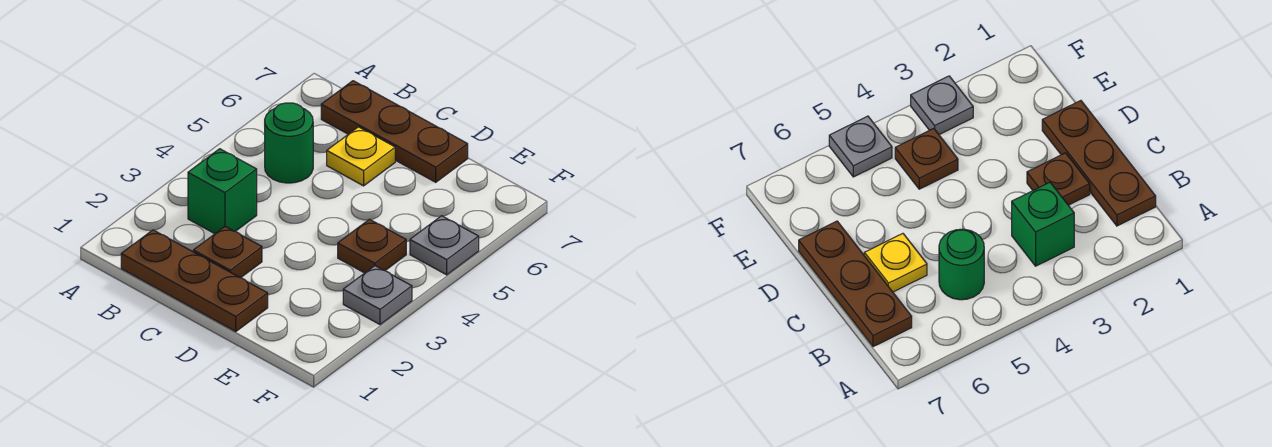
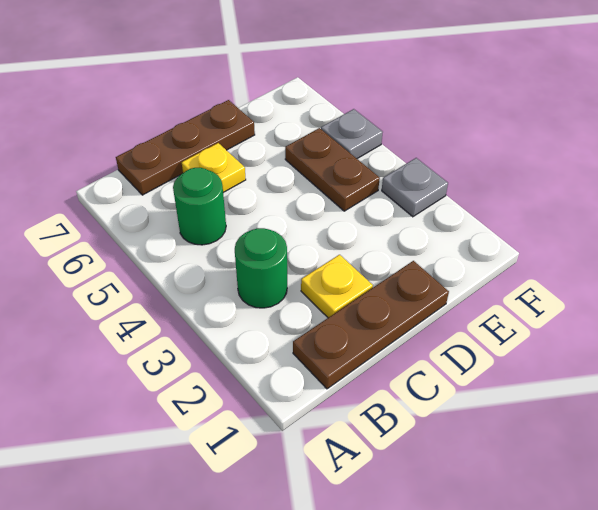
green 1x1 brick [188,149,257,234] -> green 1x1 round brick [235,228,287,308]
brown 1x1 plate [193,227,262,278] -> yellow 1x1 plate [301,255,373,318]
brown 1x1 plate [338,219,406,273] -> brown 1x2 plate [285,128,380,211]

